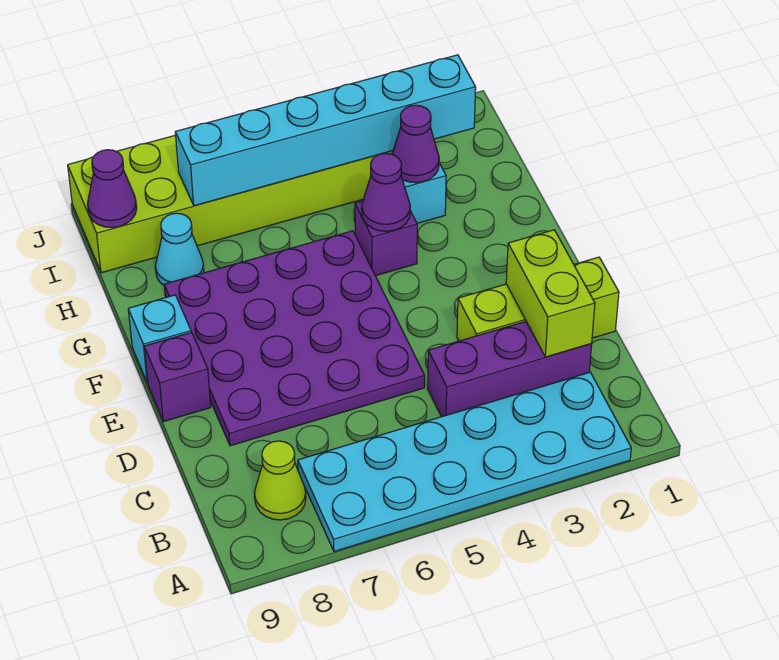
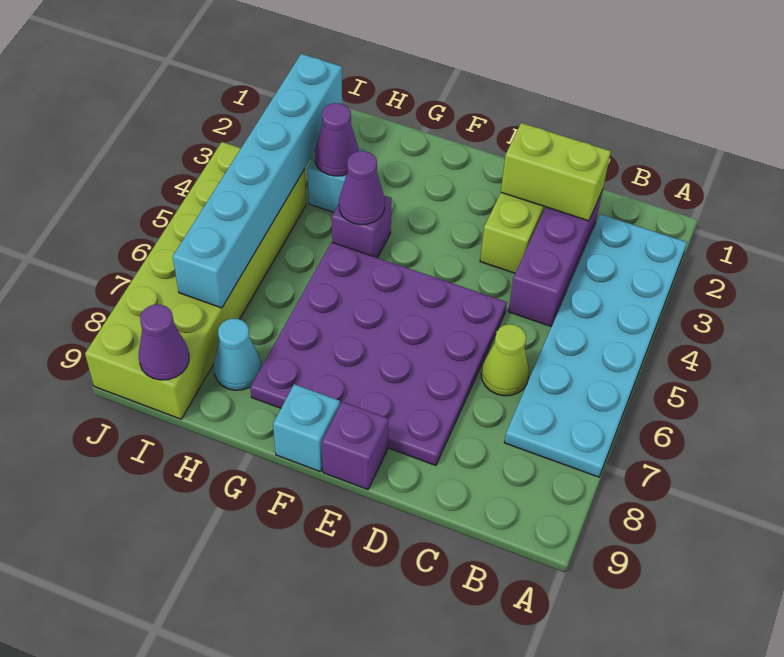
lime 1x1 cone [255,441,306,520] -> lime 1x1 cone moved to [481,324,529,396]

